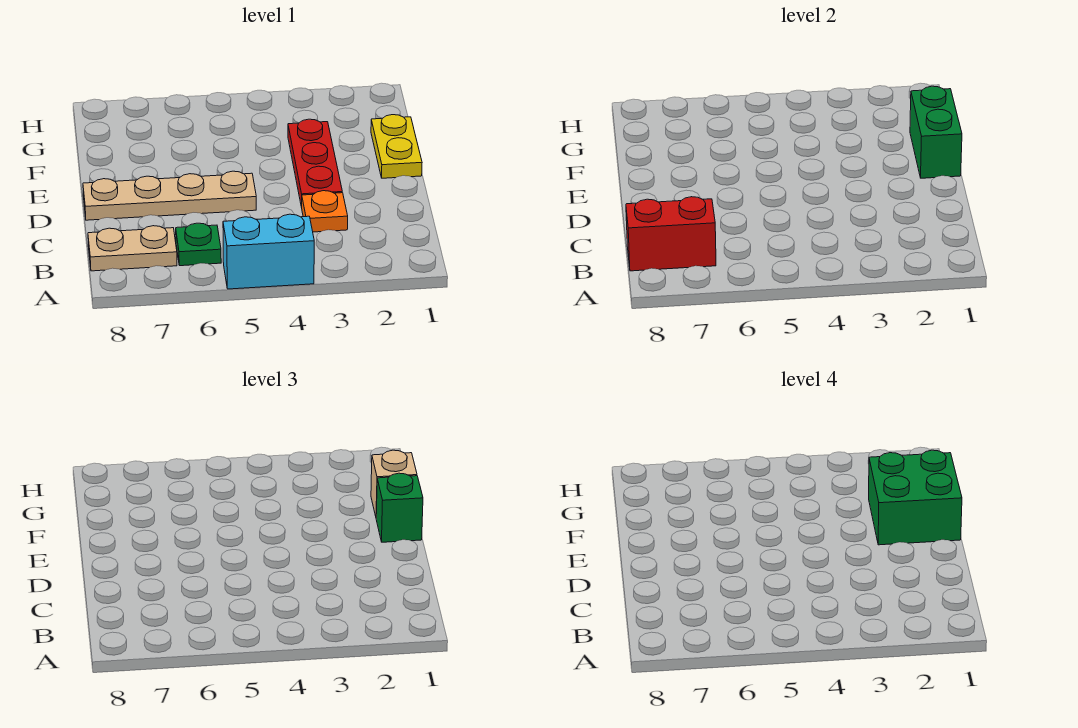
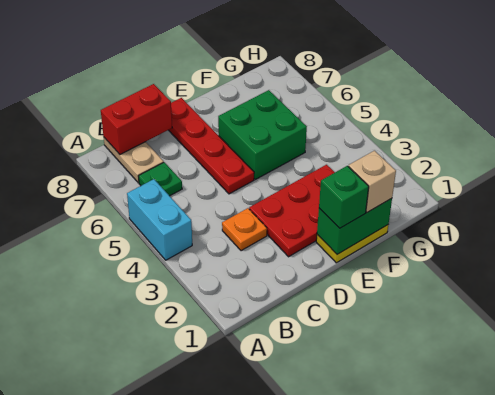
red 1x2 brick [626,197,716,271] -> red 1x2 brick turned to [101,84,172,154]
red 1x3 plate [288,119,342,207] -> red 2x3 plate [249,165,335,257]
tan 1x4 plate [83,171,256,220] -> red 1x4 plate [169,98,254,194]
green 2x2 brick [869,450,962,545] -> green 2x2 brick moved to [218,90,307,179]

